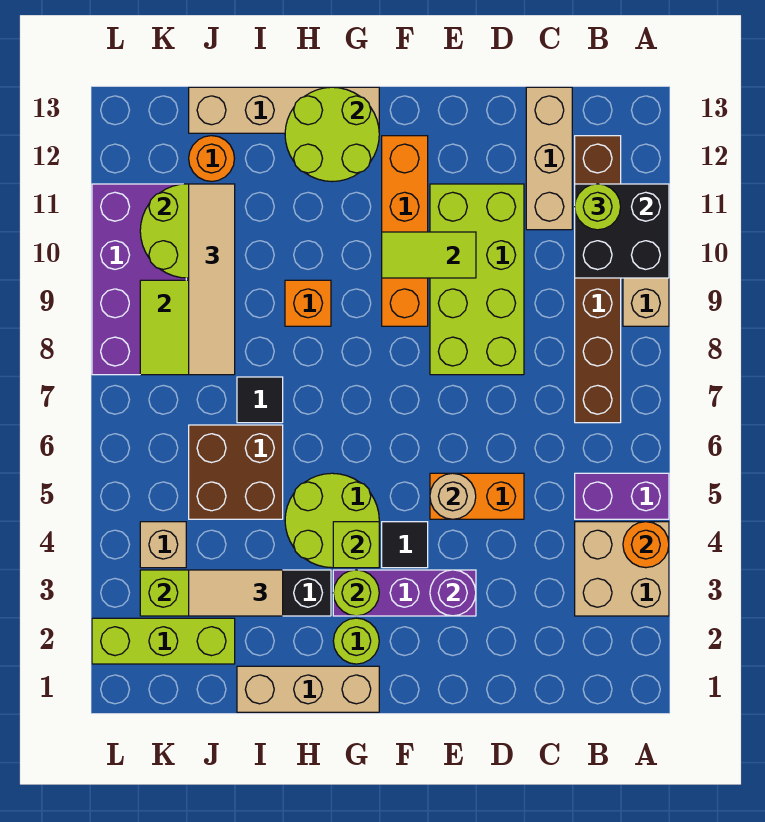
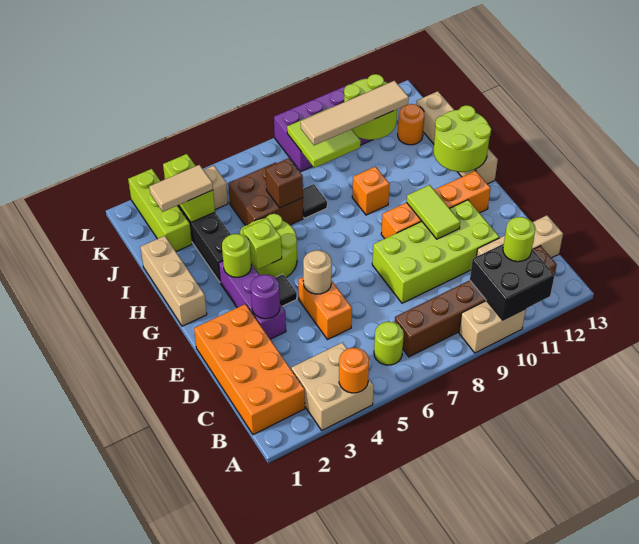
purple 1x2 brick [575,473,669,519] -> none
none -> orange 2x4 brick [194,304,305,435]
lime 1x1 round brick [333,618,379,664] -> lime 1x1 round brick moved to [374,322,404,365]
tan 1x2 tile [189,570,283,616] -> tan 1x2 tile turned to [149,165,213,212]
none -> brown 1x1 brick [266,158,303,208]

